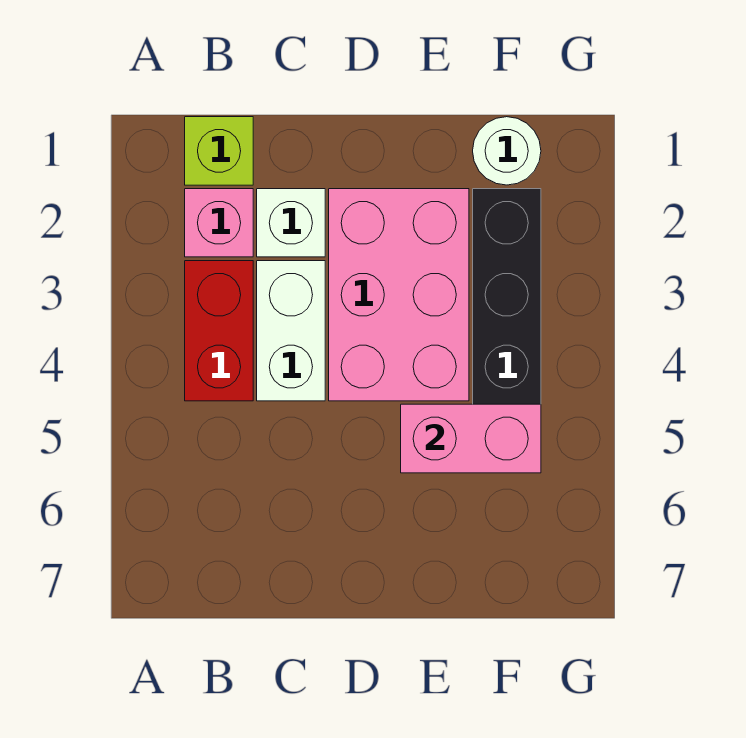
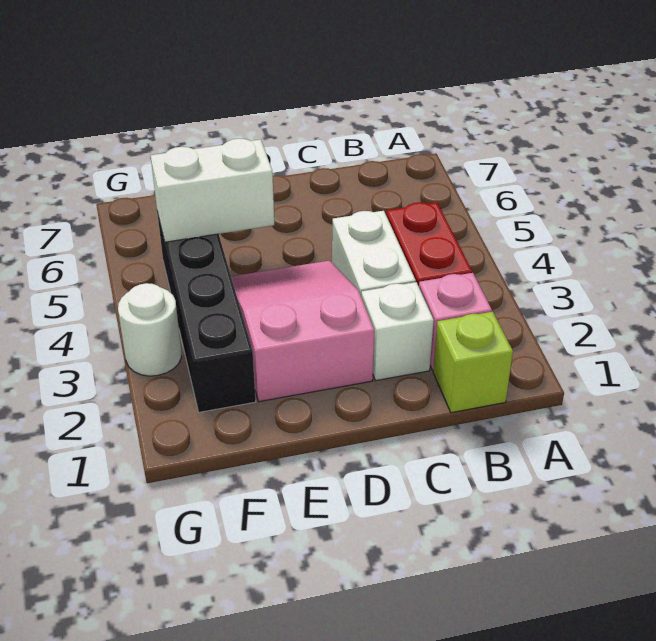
pink 2x3 brick [329,189,469,401] -> pink 2x3 slope [231,260,374,402]
pink 1x2 brick [401,404,541,473] -> white 1x2 brick [150,139,274,242]
white 1x1 round brick [473,117,541,185] -> white 1x1 round brick moved to [118,283,181,376]

